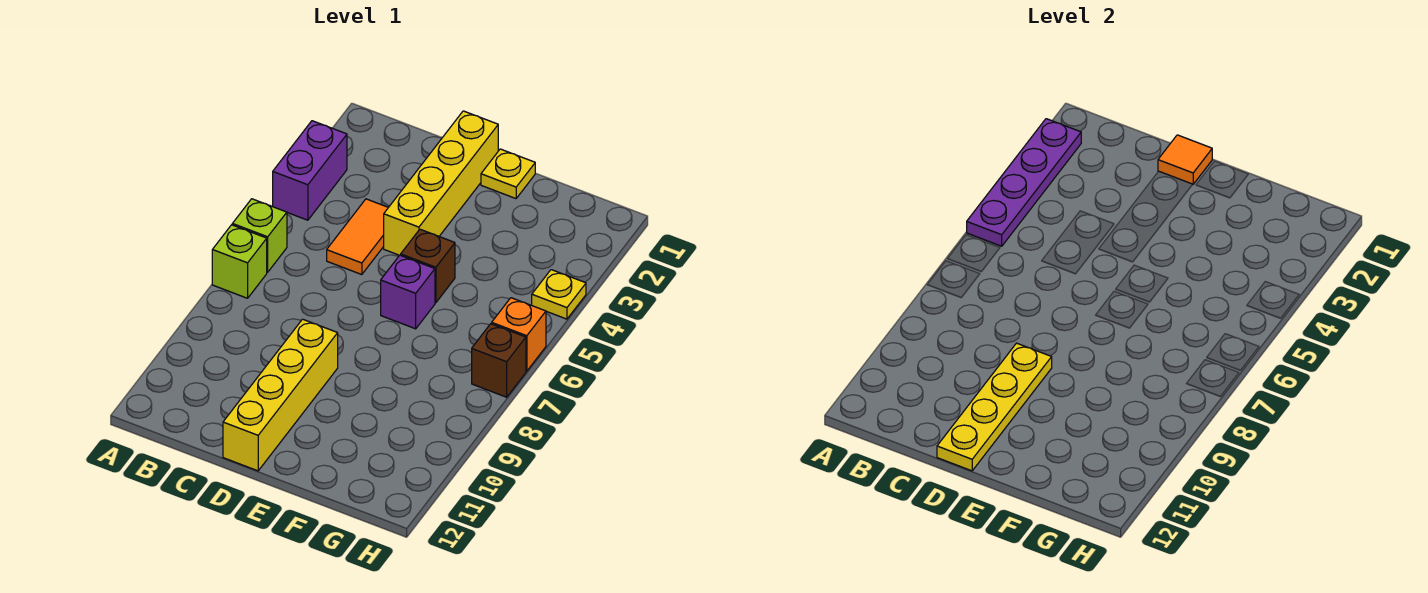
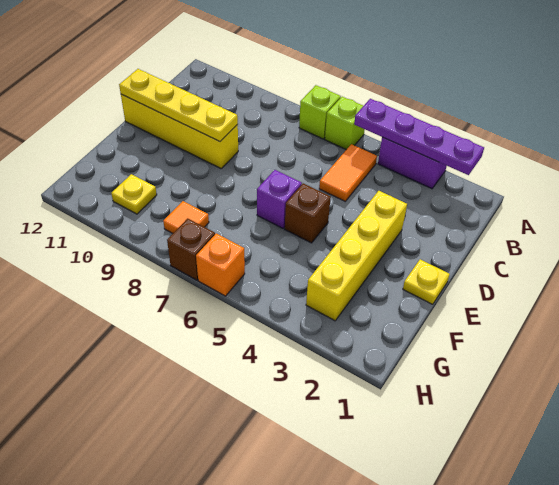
orange 1x2 tile [327,199,388,275] -> orange 1x2 tile turned to [319,144,377,201]
yellow 1x4 brick [384,111,498,255] -> yellow 1x4 brick turned to [306,191,407,321]
orange 1x1 tile [1158,135,1212,184] -> orange 1x1 tile moved to [163,201,209,233]
yellow 1x1 plate [532,270,586,319] -> yellow 1x1 plate moved to [111,174,157,214]

